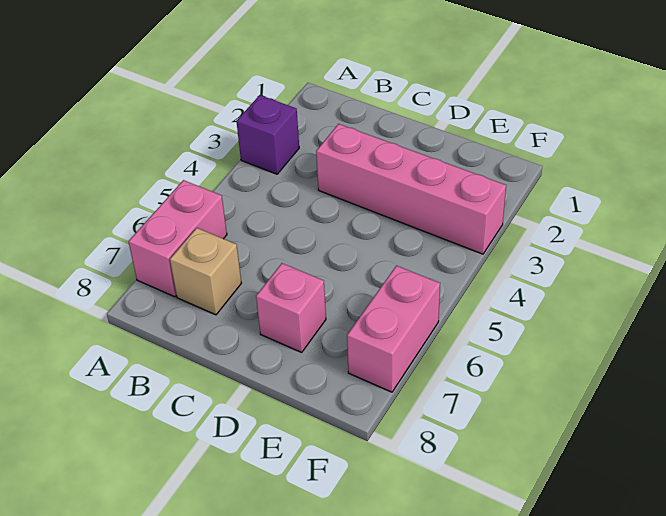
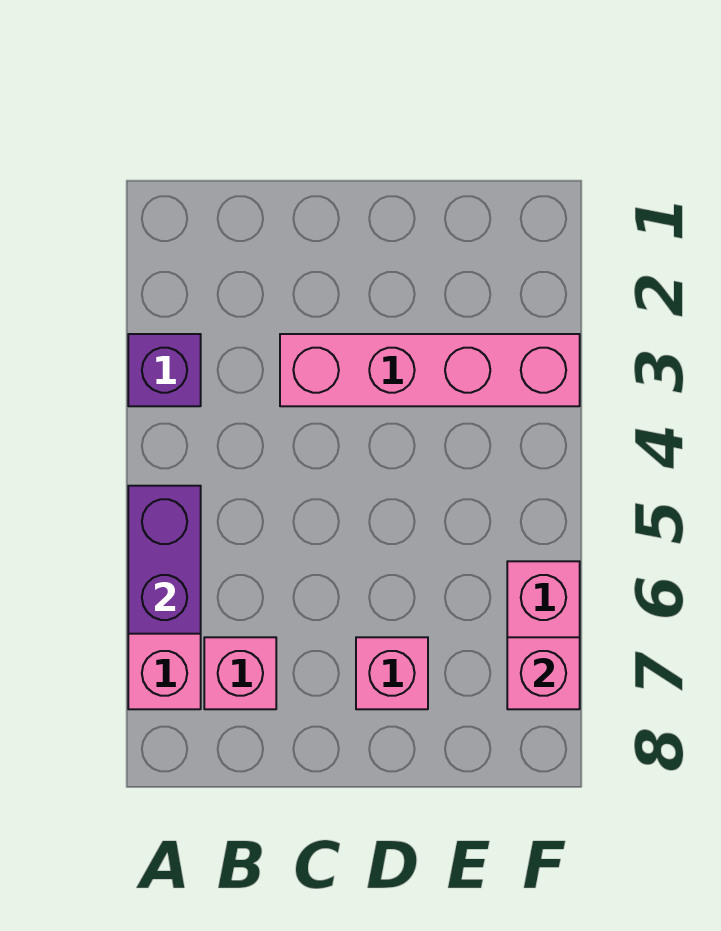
none -> purple 1x2 brick [128,486,201,634]
tan 1x1 brick [170,228,241,315] -> pink 1x1 brick [204,637,276,709]
none -> pink 1x1 brick [507,637,580,709]

